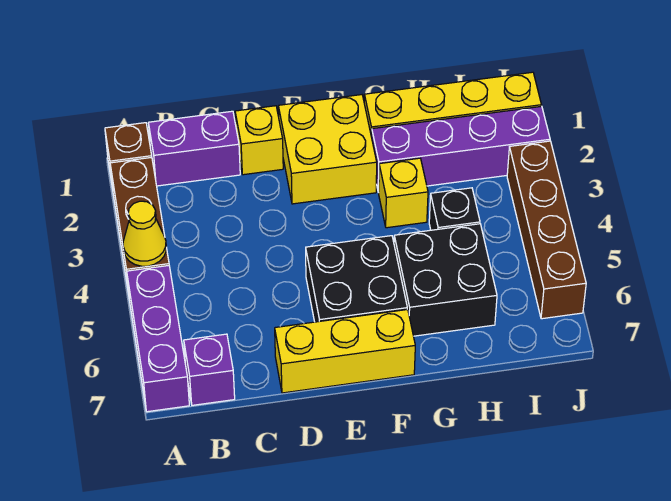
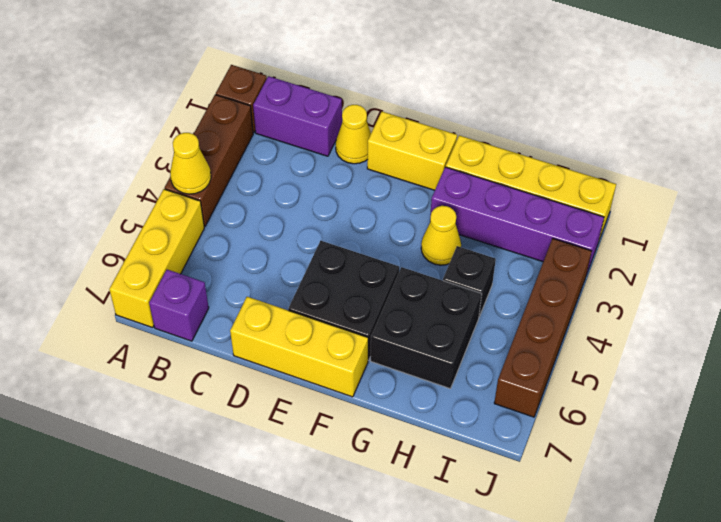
purple 1x3 brick [127,266,189,412] -> yellow 1x3 brick [109,189,204,328]
yellow 1x1 brick [235,106,283,175] -> yellow 1x1 cone [336,105,371,164]
yellow 2x2 brick [278,95,377,204] -> yellow 1x2 brick [367,112,457,190]
yellow 1x1 brick [379,158,428,228] -> yellow 1x1 cone [421,206,461,265]

